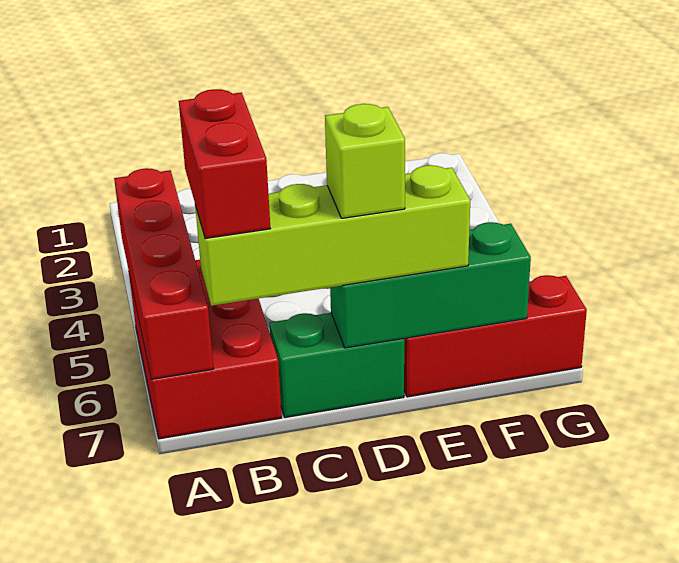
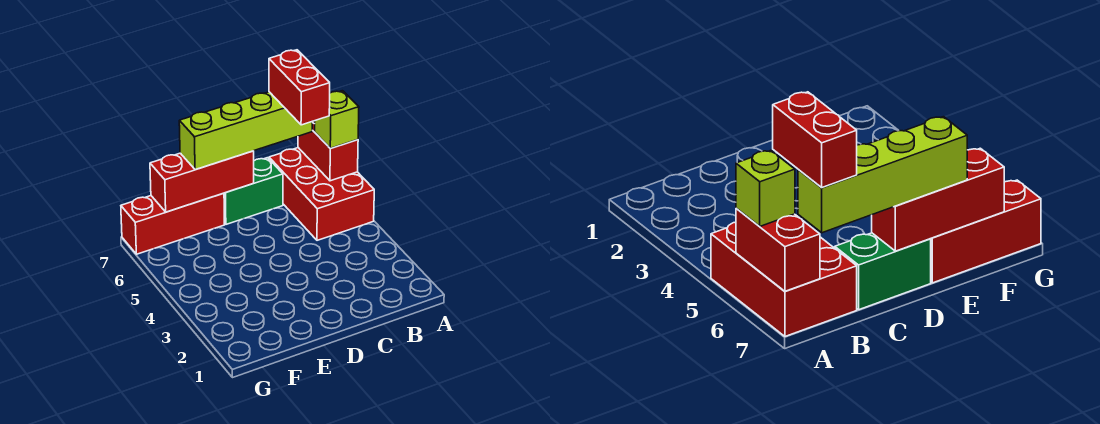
red 1x4 brick [114,168,214,379] -> red 1x2 brick [298,121,358,181]
green 1x3 brick [330,222,531,348] -> red 1x3 brick [150,151,254,212]
lime 1x1 brick [325,104,405,218] -> lime 1x1 brick moved to [315,91,359,148]

